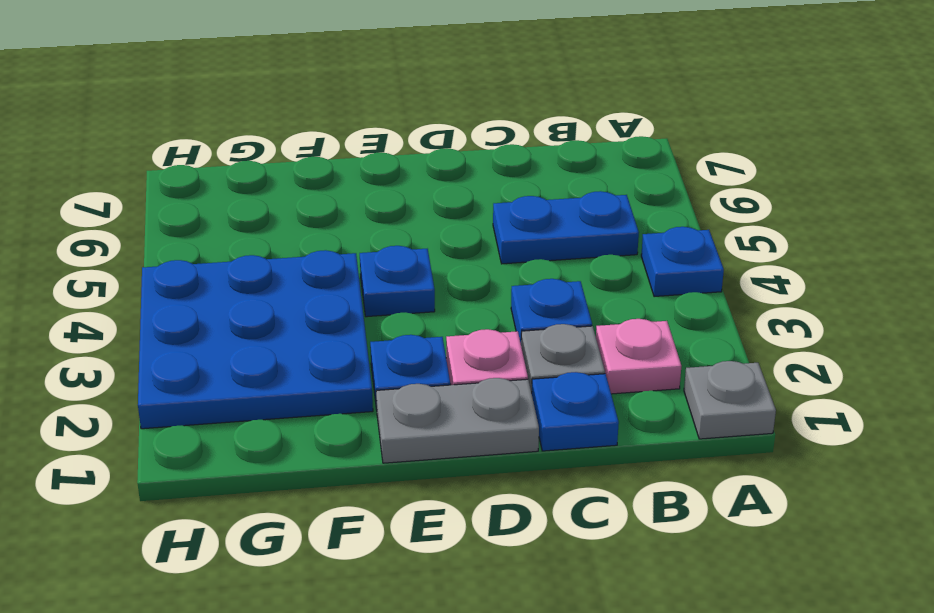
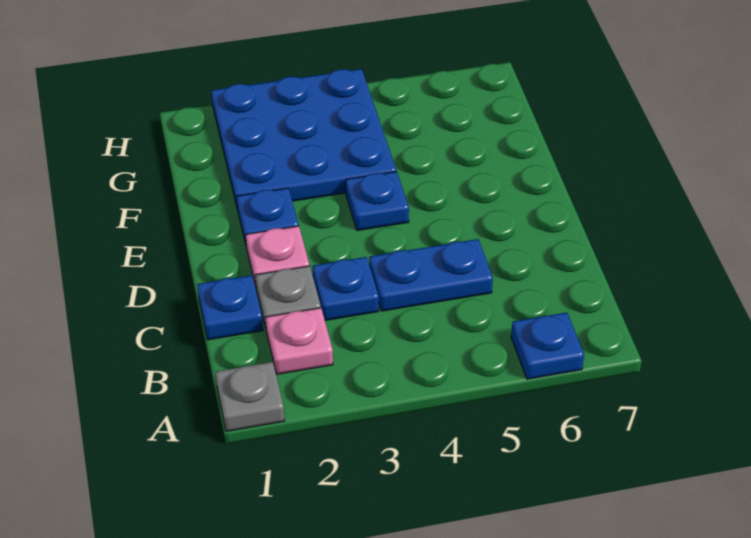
blue 1x1 plate [641,227,724,297] -> blue 1x1 plate moved to [511,312,584,379]
blue 1x2 plate [493,191,639,264] -> blue 1x2 plate turned to [369,239,493,311]
grey 1x2 plate [376,378,539,463] -> none

